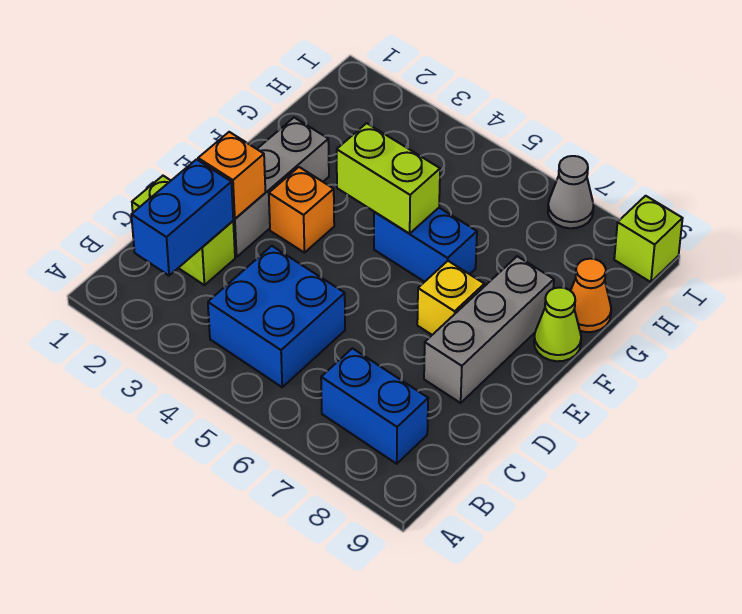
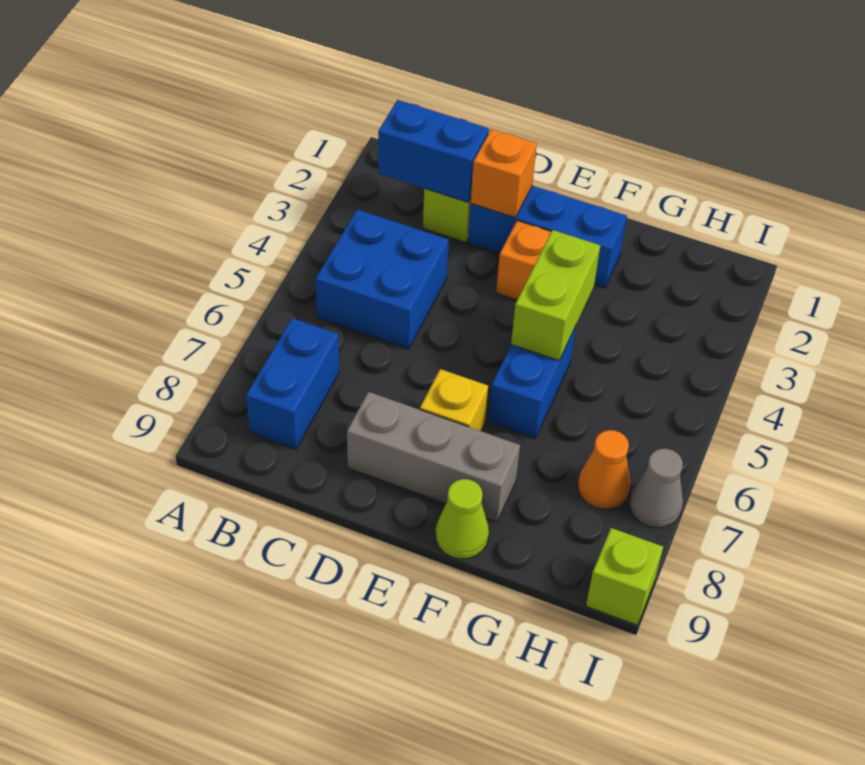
grey 1x3 brick [233,118,329,257] -> blue 1x3 brick [468,186,627,288]
orange 1x1 cone [571,259,611,332] -> orange 1x1 cone moved to [578,430,631,509]

